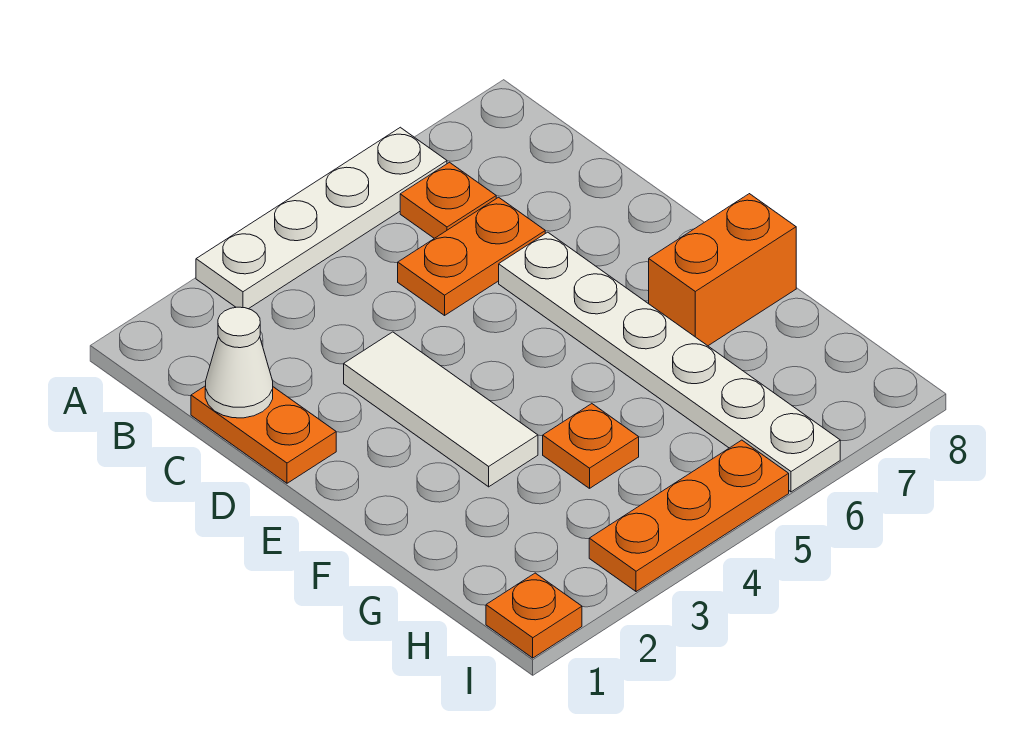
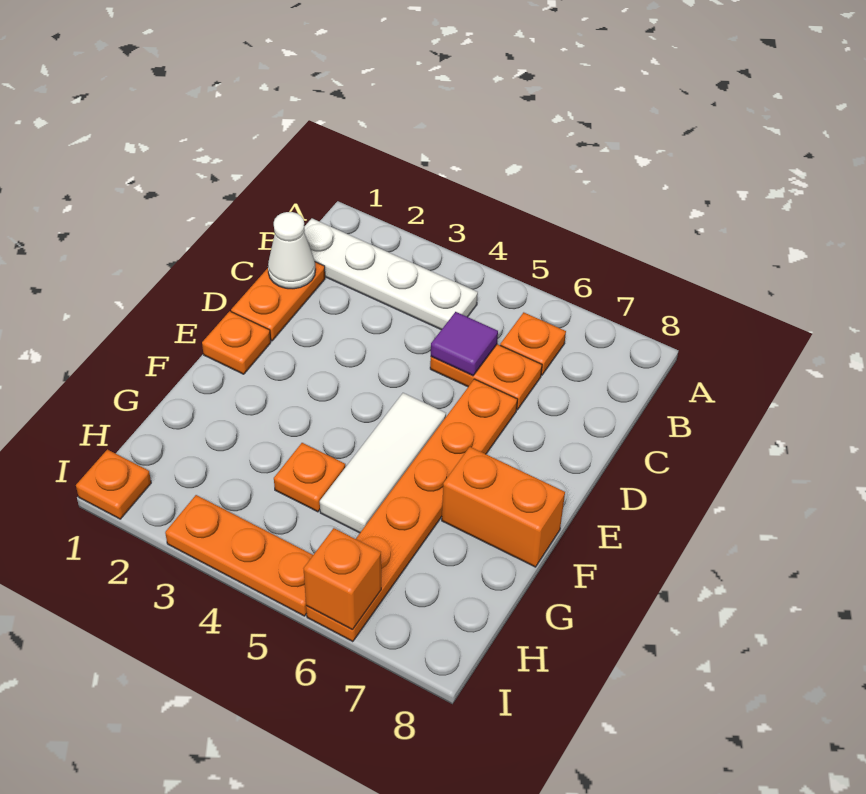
white 1x4 plate [196,127,447,309] -> white 1x4 plate moved to [304,219,478,330]
none -> purple 1x1 tile [431,312,498,376]
white 1x3 tile [344,332,538,487] -> white 1x3 tile moved to [320,393,446,533]
white 1x6 plate [499,232,840,492] -> orange 1x6 plate [306,379,517,642]
none -> orange 1x1 plate [202,311,271,374]
none -> orange 1x1 brick [303,528,381,630]

